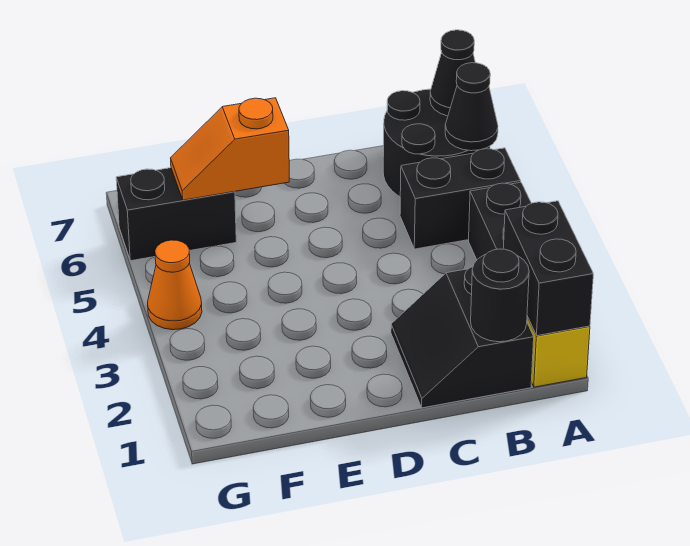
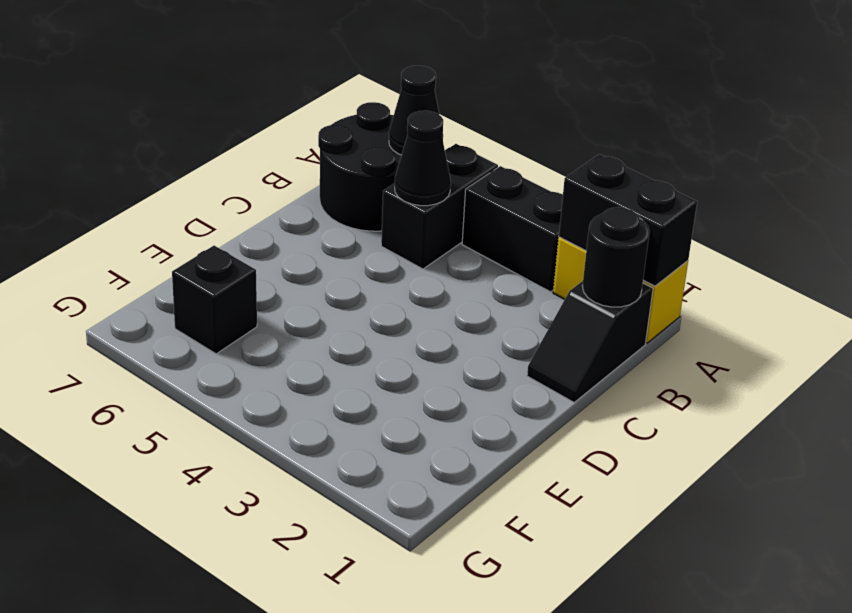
black 1x1 cone [430,30,475,116] -> black 1x1 cone moved to [395,111,451,206]
black 2x2 slope [391,267,534,408] -> black 1x2 slope [527,281,653,402]
orange 1x2 slope [171,98,289,200] -> none
black 1x2 brick [116,168,236,261] -> black 1x1 brick [172,246,257,354]
orange 1x1 cone [148,240,202,330] -> none

